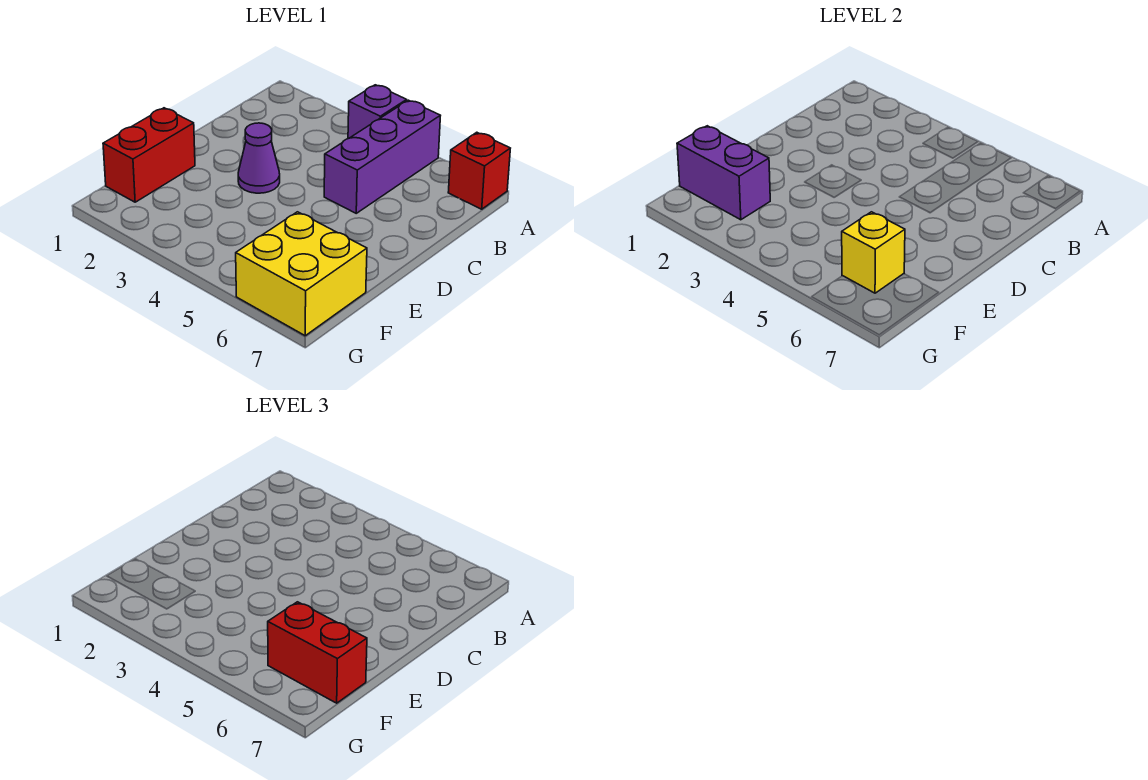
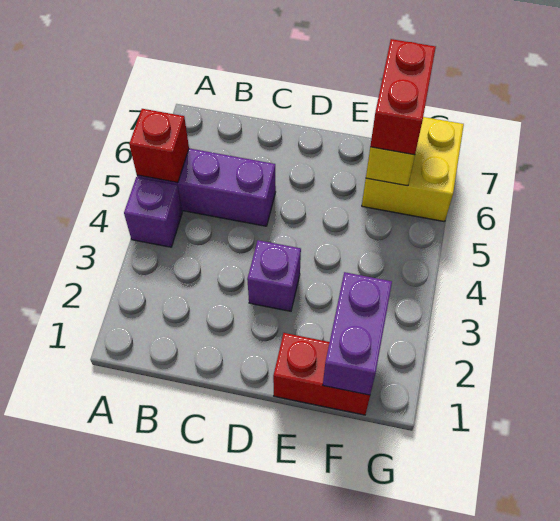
red 1x1 brick [448,132,510,209] -> red 1x1 brick moved to [129,109,189,183]
purple 1x1 cone [238,123,280,193] -> purple 1x1 brick [247,240,301,311]

